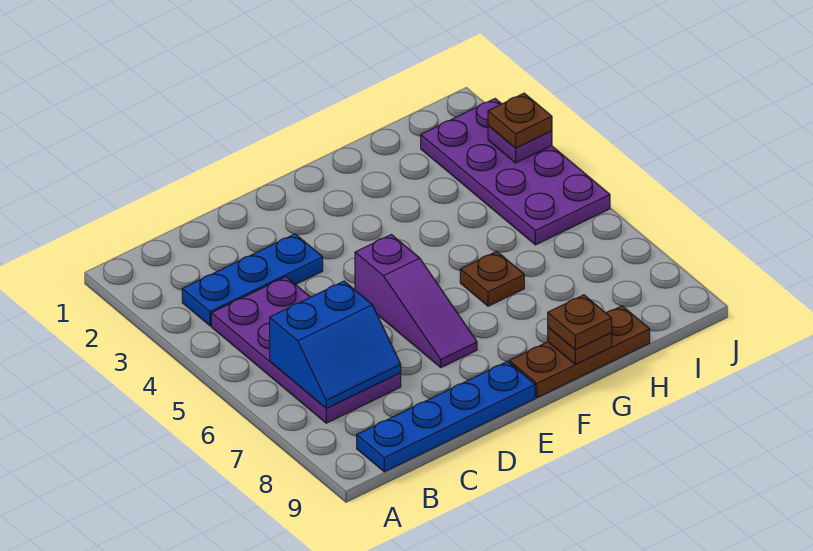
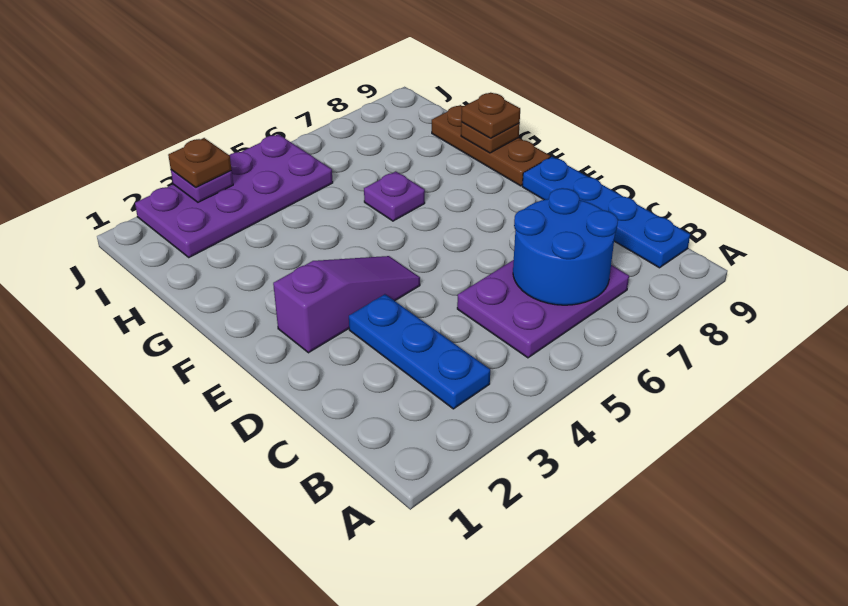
purple 2x4 plate [211,277,401,423] -> purple 2x3 plate [457,260,629,358]
blue 2x2 slope [270,281,401,408] -> blue 2x2 round brick [513,188,618,305]
purple 1x3 slope [355,235,477,367] -> purple 1x3 slope moved to [273,256,420,353]
brown 1x1 plate [460,251,524,306] -> purple 1x1 plate [364,171,425,221]

